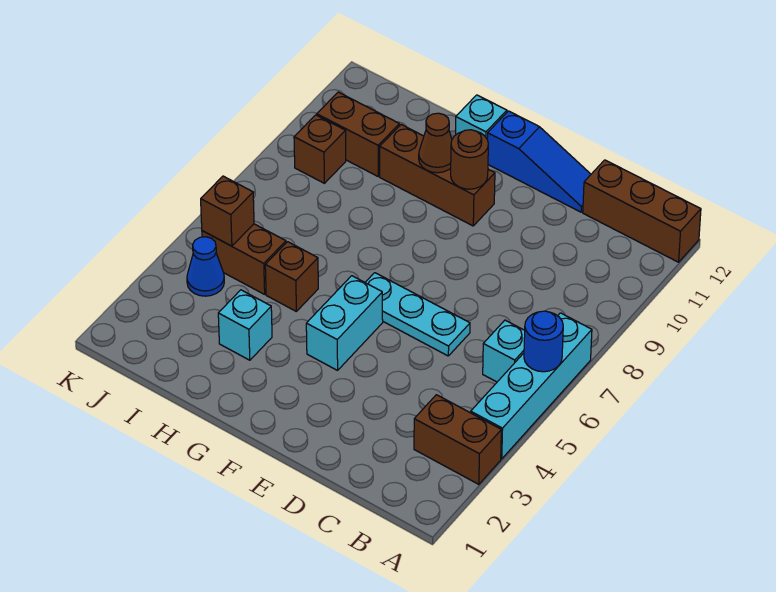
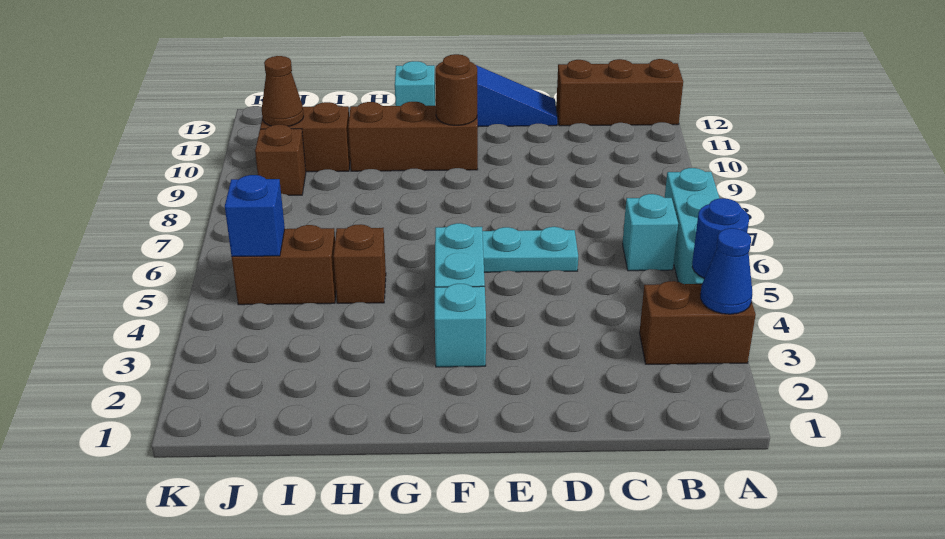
blue 1x1 round brick [524,311,563,372] -> blue 1x1 round brick moved to [692,198,749,278]
brown 1x1 cone [419,113,452,173] -> brown 1x1 cone moved to [262,56,304,126]
cyan 1x1 brick [218,290,272,360] -> cyan 1x1 brick moved to [435,284,486,367]
blue 1x1 cone [187,237,224,296] -> blue 1x1 cone moved to [700,228,752,314]
brown 1x1 brick [201,176,254,246] -> blue 1x1 brick [225,175,285,257]

